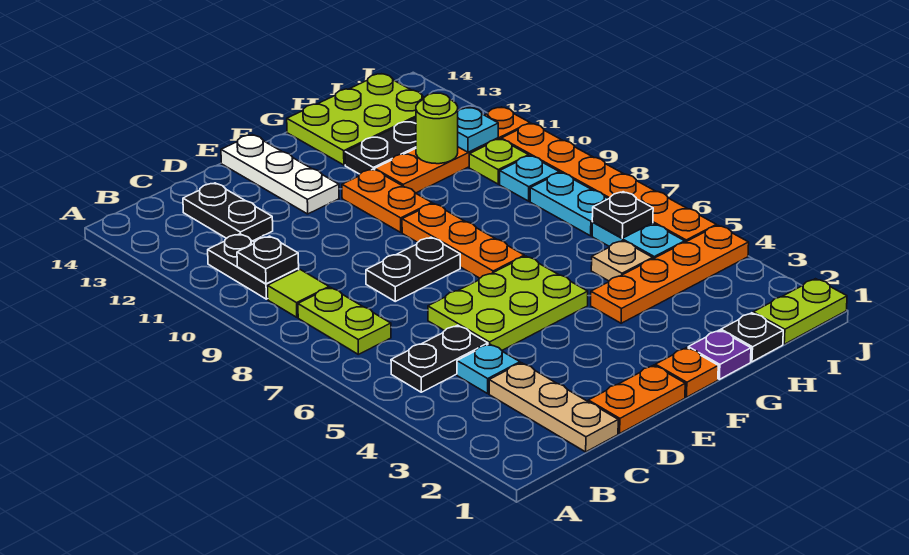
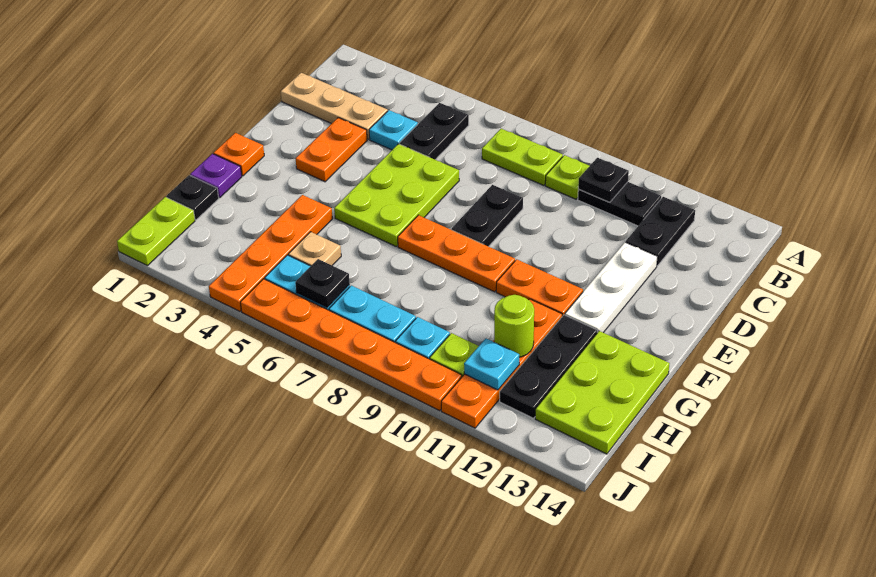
lime 1x1 tile [268,270,329,317] -> lime 1x1 plate [545,155,589,199]
black 1x2 plate [183,183,273,241] -> black 1x2 plate turned to [626,197,695,266]
orange 1x2 plate [588,365,685,433] -> orange 1x2 plate moved to [296,118,367,182]
white 1x3 plate [221,135,339,214] -> white 1x3 plate turned to [565,242,657,333]

